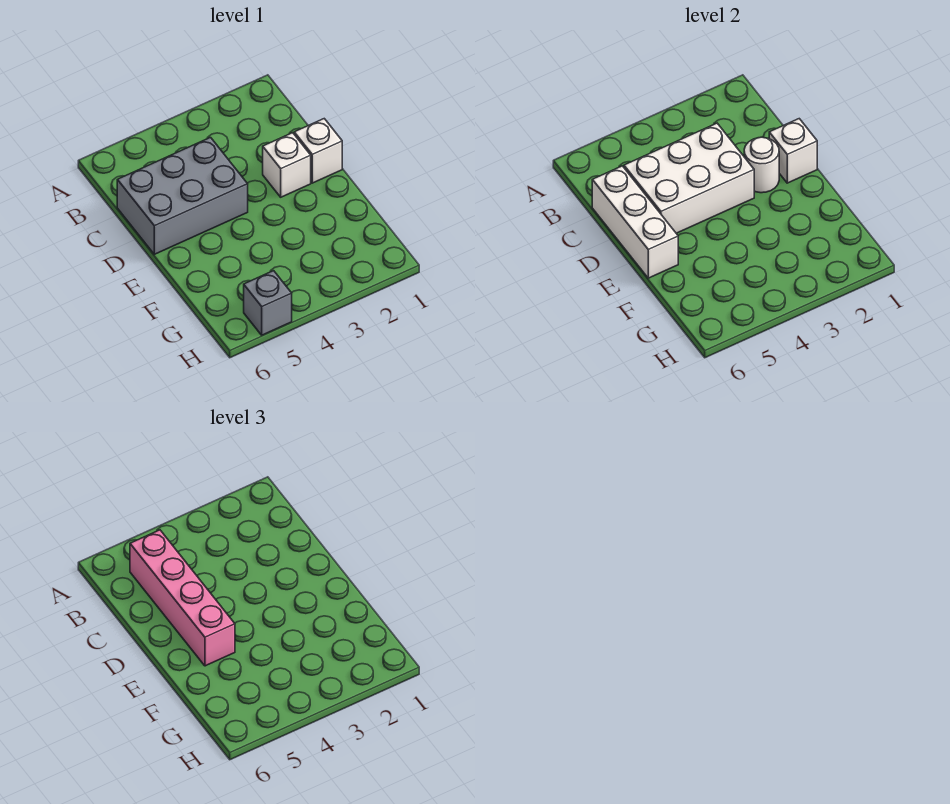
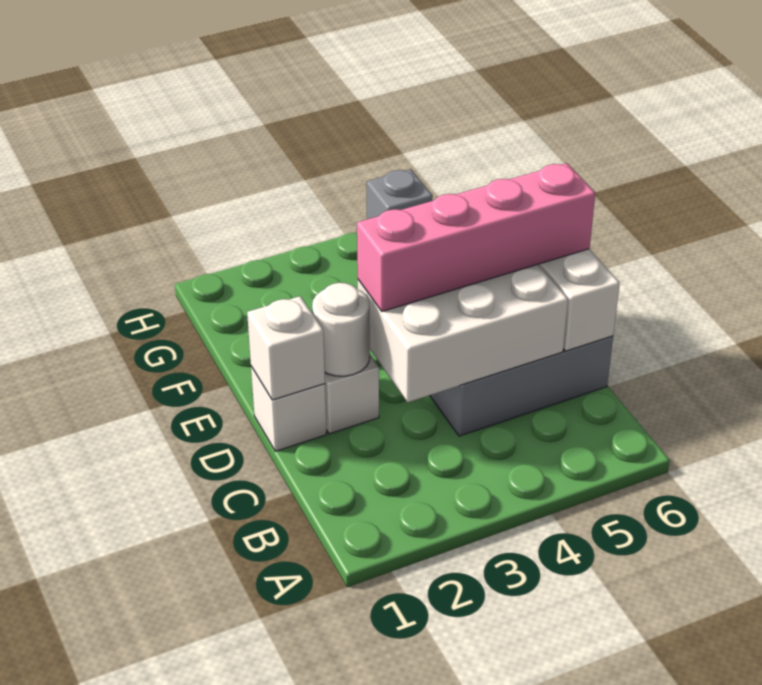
pink 1x4 brick [130,530,235,666] -> pink 1x4 brick turned to [357,163,595,311]

